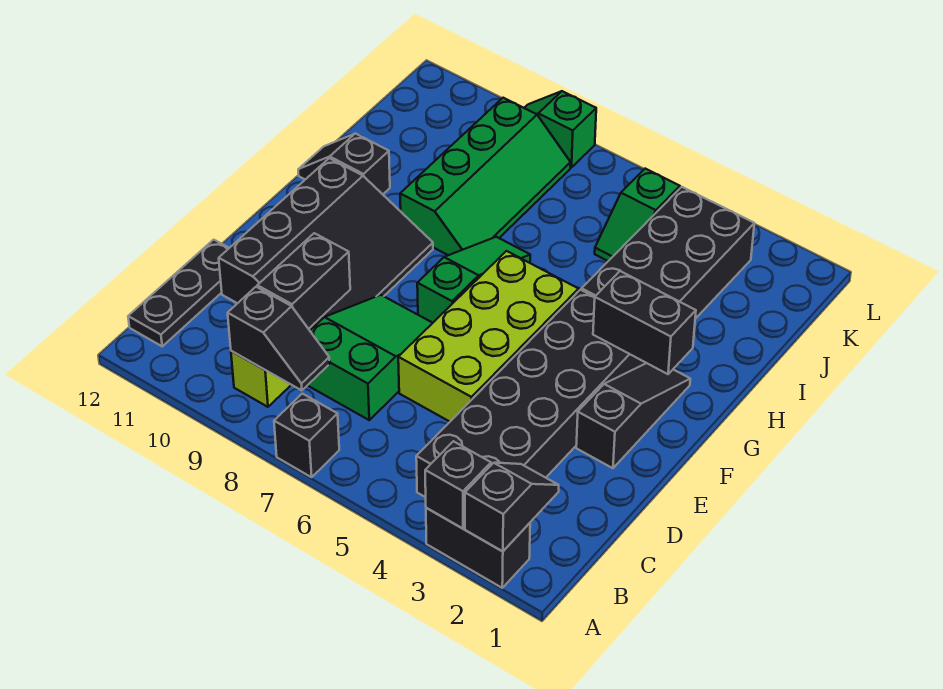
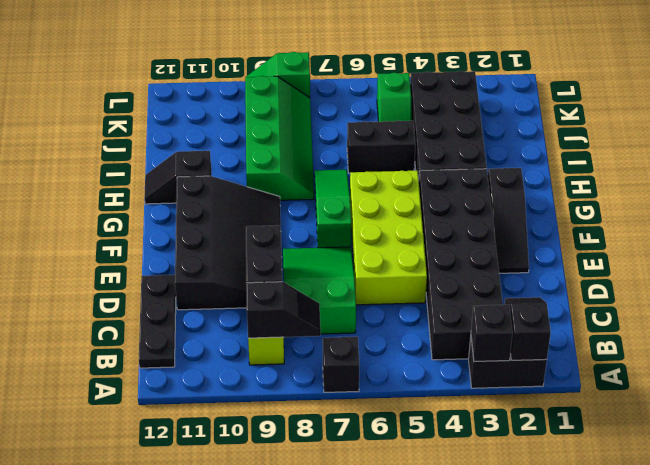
black 1x3 slope [576,363,690,468] -> black 1x3 slope turned to [488,168,529,273]
black 1x2 brick [593,271,696,374] -> black 1x2 brick moved to [347,120,415,173]

